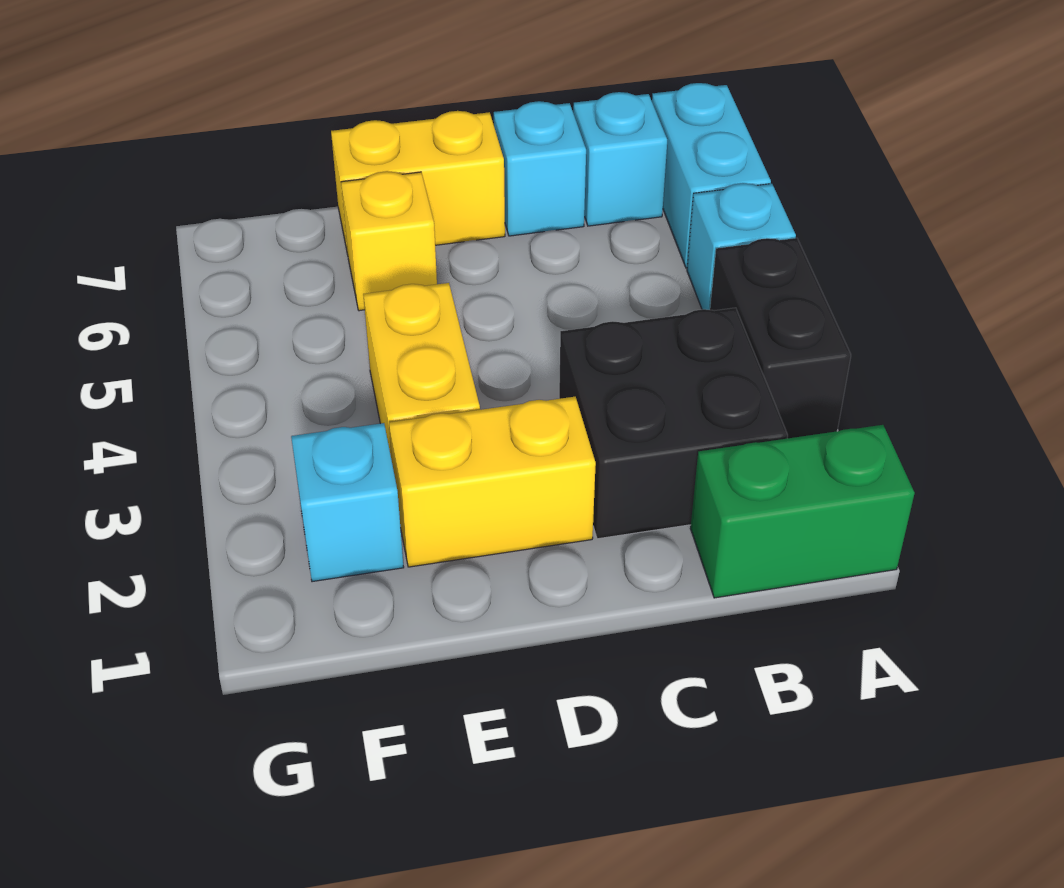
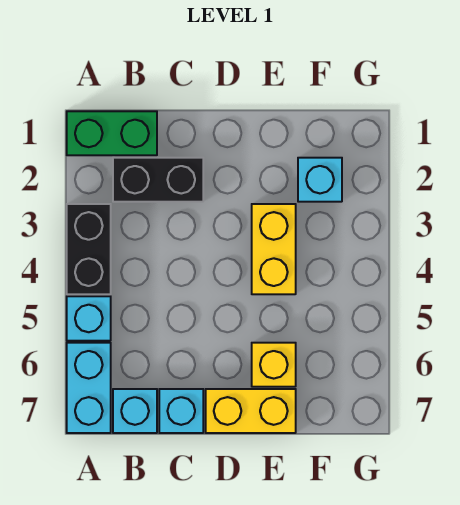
black 2x2 brick [559,308,788,539] -> black 1x2 brick [113,158,203,202]
yellow 1x2 brick [389,397,596,567] -> none

